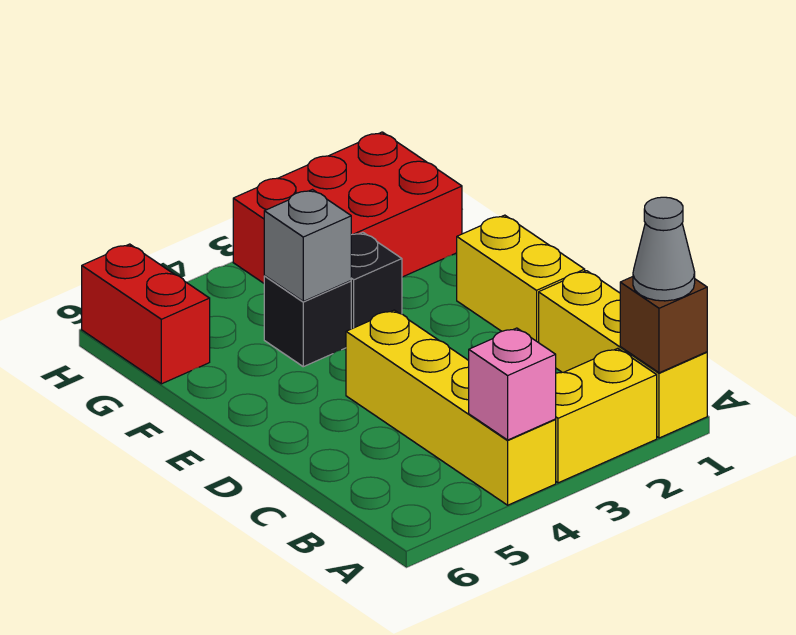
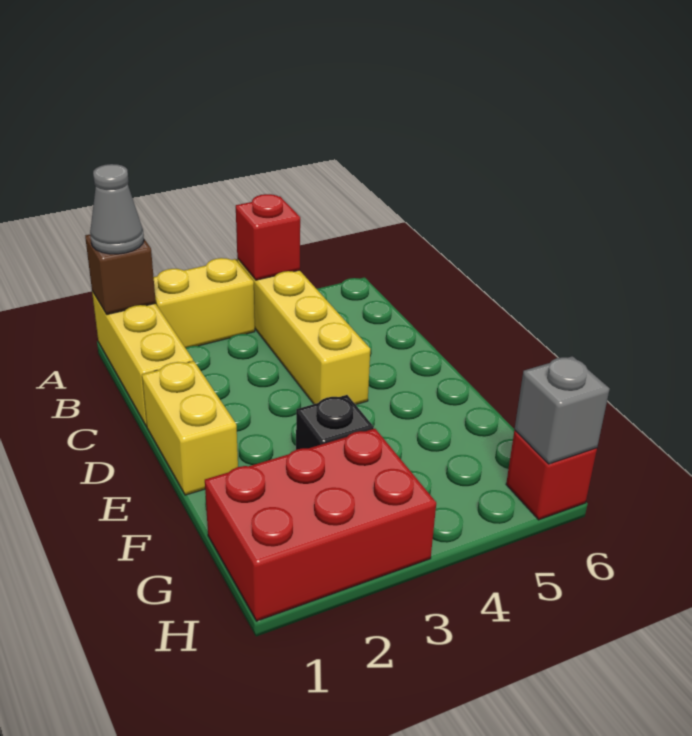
pink 1x1 brick [469,328,556,440] -> red 1x1 brick [236,194,300,280]
black 1x1 brick [264,276,351,367] -> none
grey 1x1 brick [264,190,351,301] -> grey 1x1 brick moved to [514,356,610,464]
red 1x2 brick [82,244,210,384] -> red 1x1 brick [506,430,597,520]

